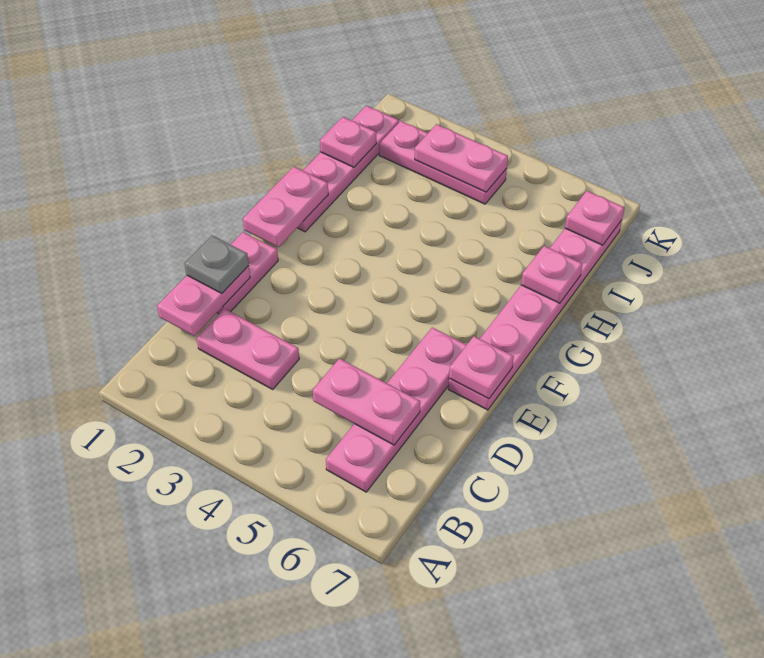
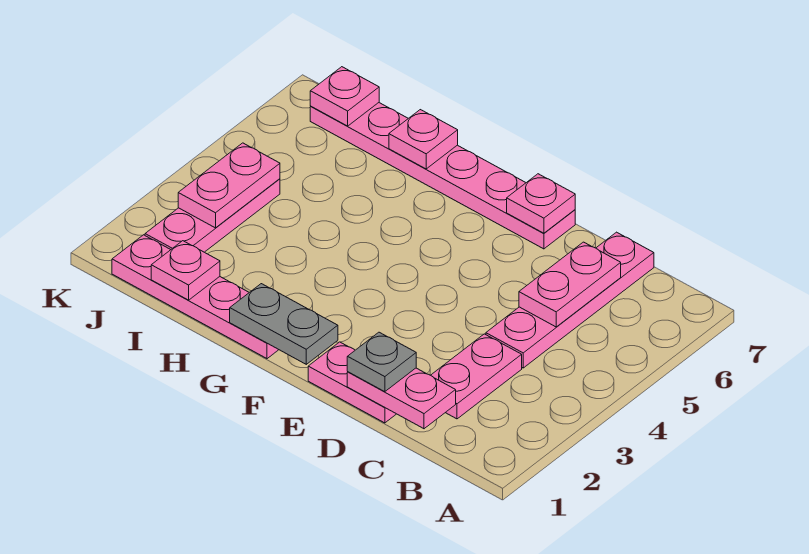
pink 1x4 plate [326,328,466,492] -> pink 1x4 plate turned to [486,232,654,368]
pink 1x2 plate [243,167,328,247] -> grey 1x2 plate [230,284,338,364]

